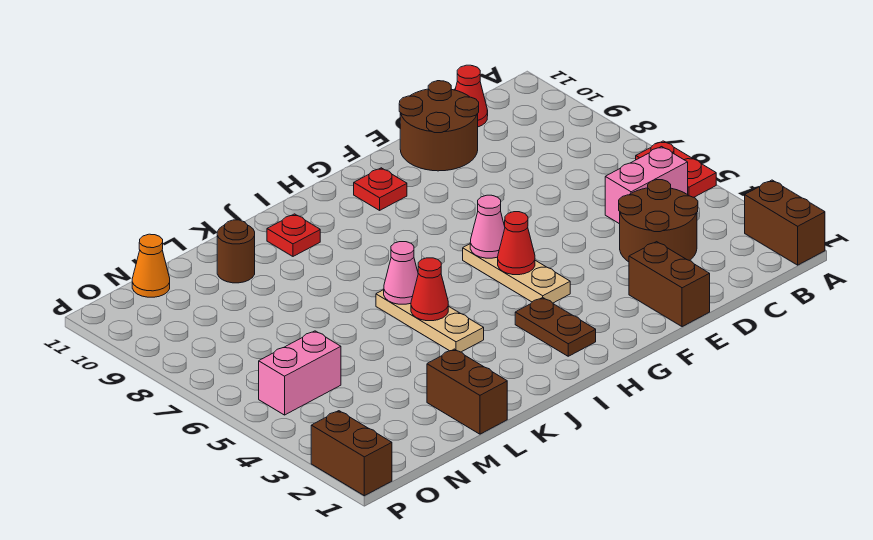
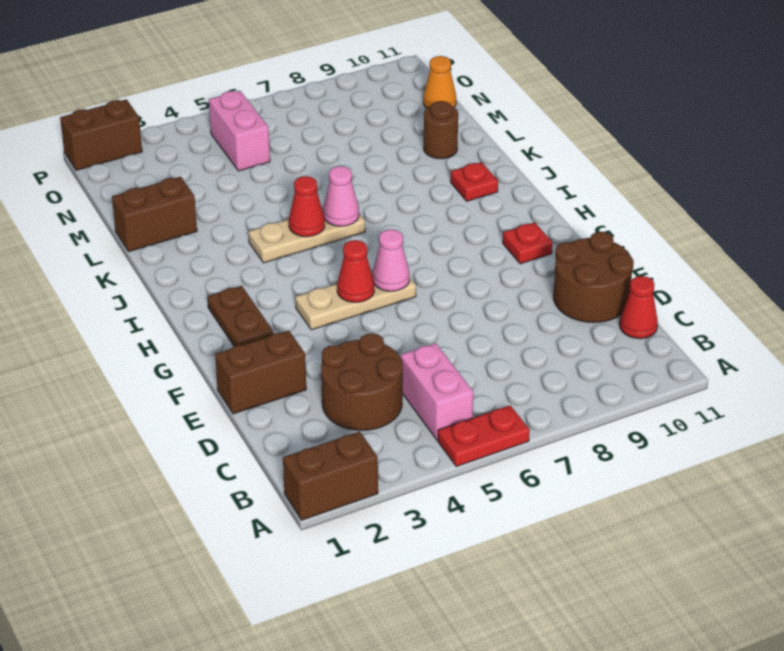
brown 1x2 plate [515,298,596,356] -> brown 1x2 plate turned to [207,286,273,346]

